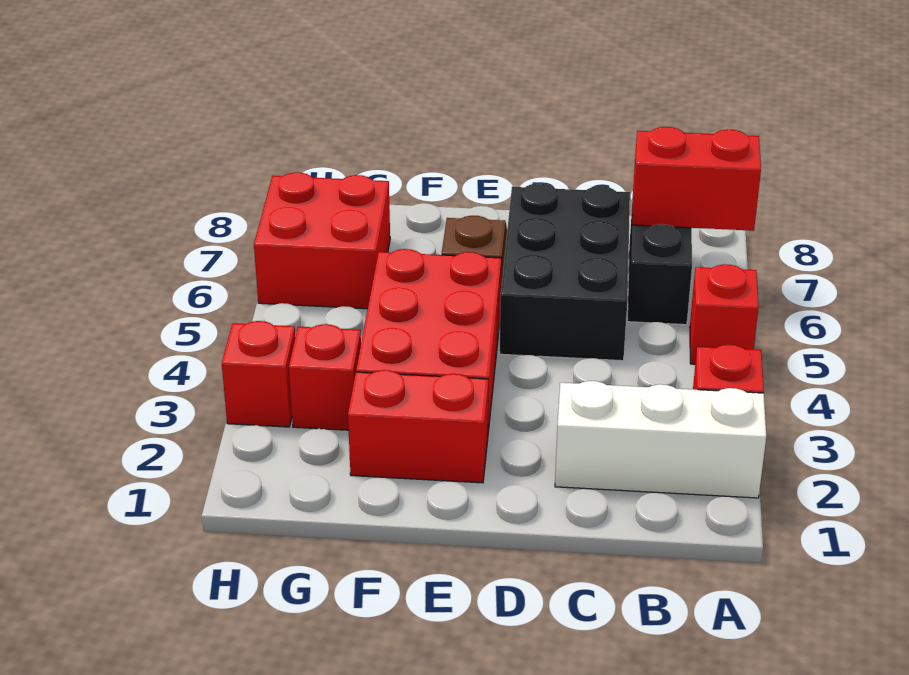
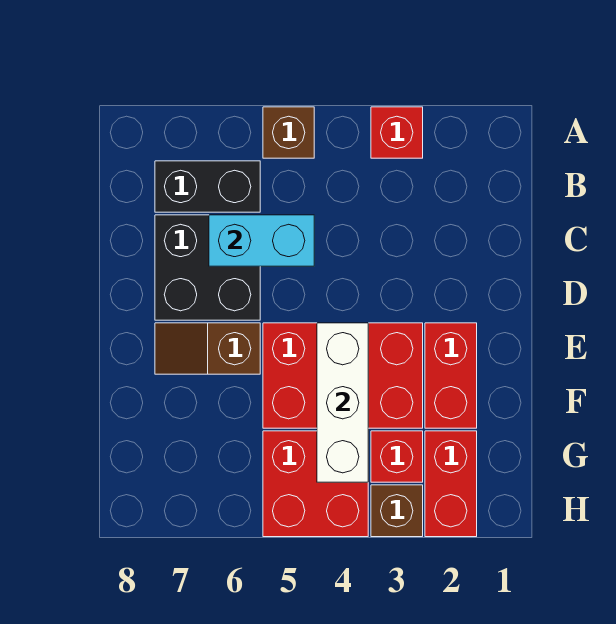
white 1x3 brick [555,381,766,498] -> white 1x3 brick moved to [317,323,368,482]
red 1x1 brick [690,264,759,364] -> brown 1x1 brick [263,107,314,158]
red 1x2 brick [632,127,761,231] -> red 1x2 brick moved to [425,431,477,537]
black 2x3 brick [500,183,630,361] -> black 2x2 brick [155,215,260,320]
none -> cyan 1x2 brick [209,215,314,266]
red 2x2 brick [254,172,390,309] -> red 2x2 brick moved to [263,431,368,537]
red 1x1 brick [222,321,295,427] -> brown 1x1 brick [371,485,423,537]

